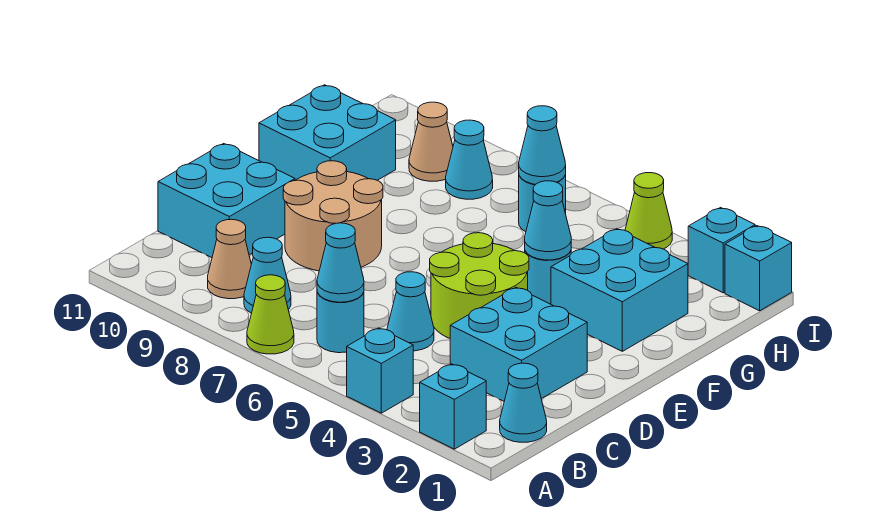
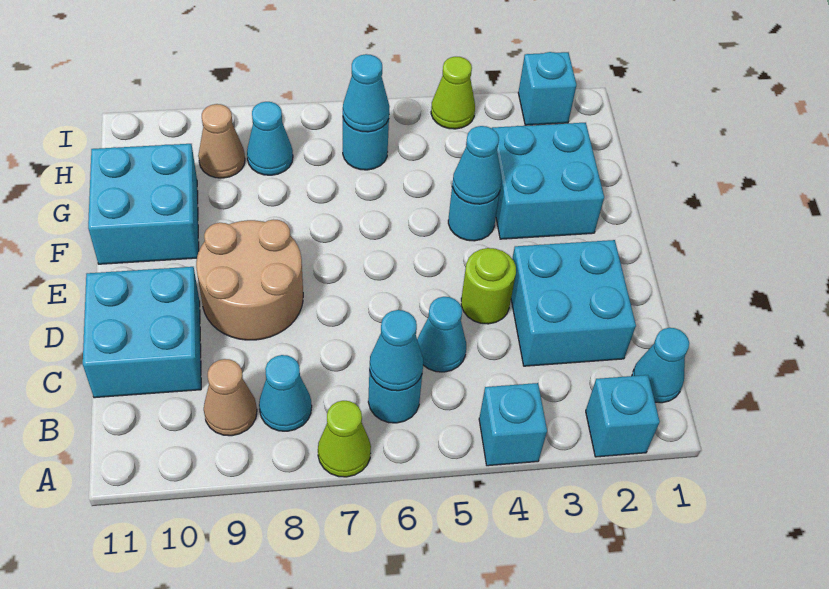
lime 2x2 round brick [430,233,529,338] -> lime 1x1 round brick [461,248,516,324]
cyan 1x1 brick [725,226,792,311] -> none

